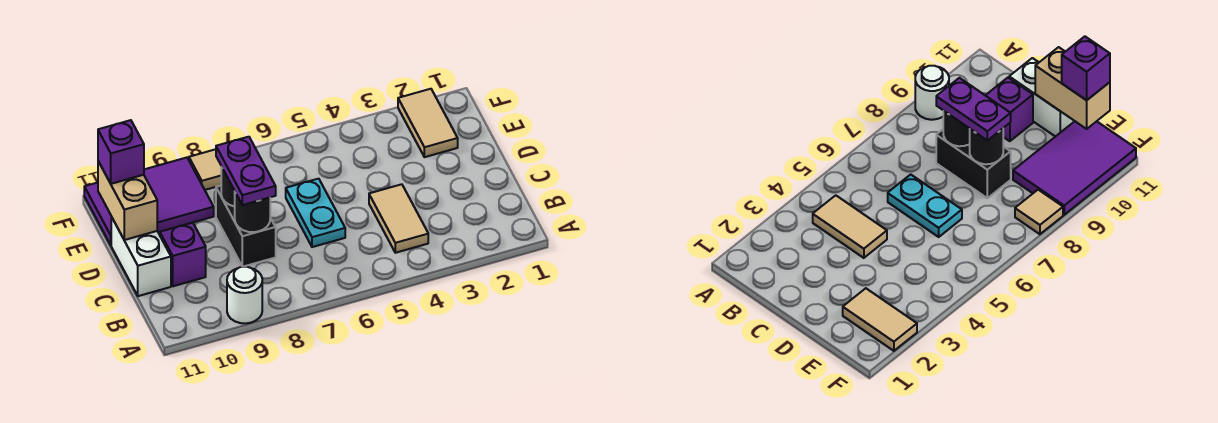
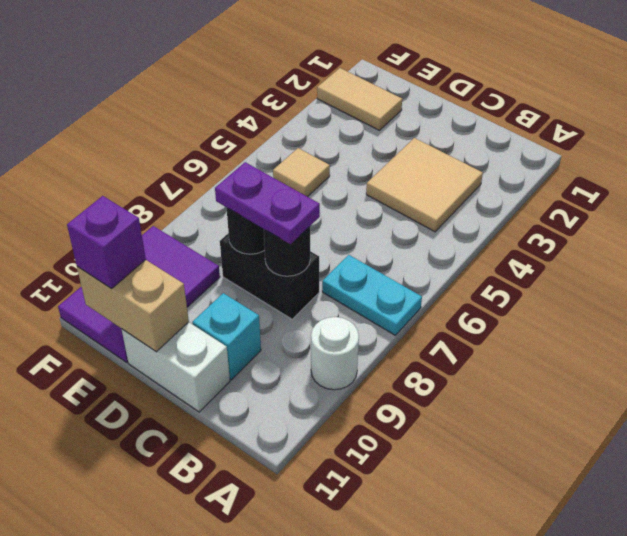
tan 1x2 tile [369,184,428,253] -> tan 2x2 tile [366,138,483,232]
cyan 1x2 plate [286,179,345,247] -> cyan 1x2 plate moved to [322,255,422,335]
purple 1x1 brick [160,223,206,286] -> cyan 1x1 brick [192,293,261,380]
tan 1x1 tile [189,149,221,190] -> tan 1x1 tile moved to [273,148,330,197]

